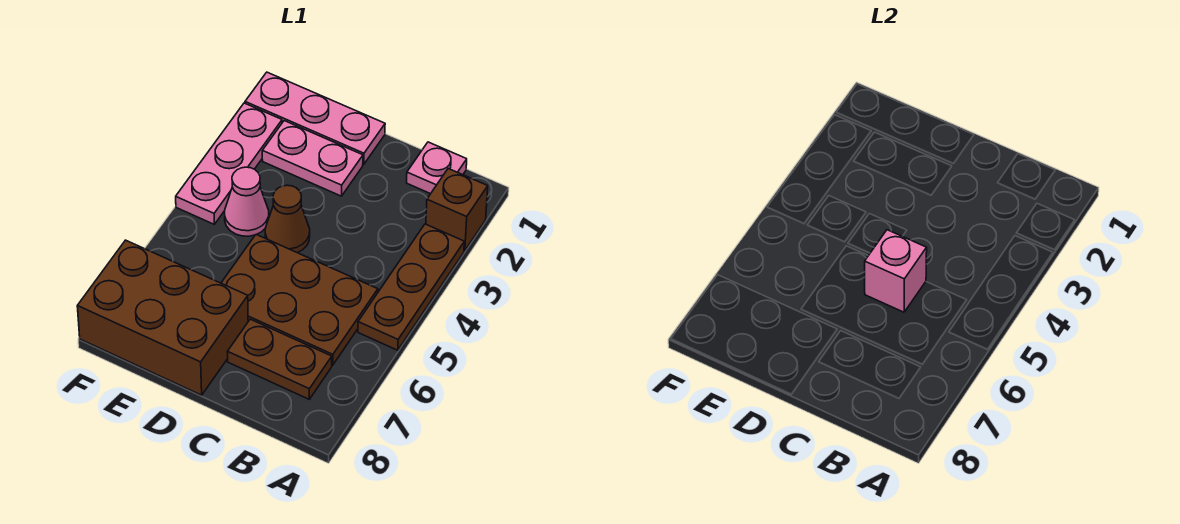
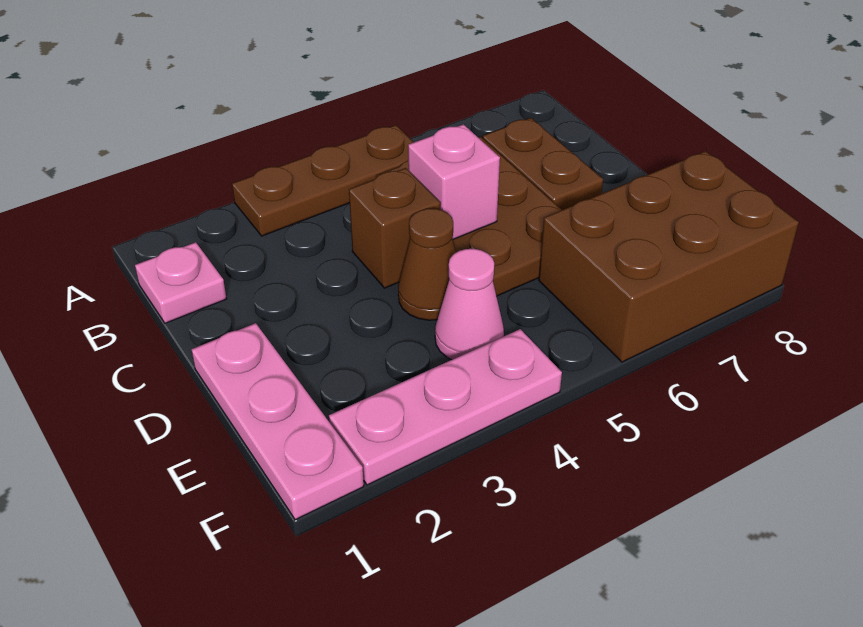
brown 1x1 brick [426,169,488,251] -> brown 1x1 brick moved to [349,168,440,288]
pink 1x2 plate [262,121,363,196] -> none
brown 2x3 brick [77,240,248,395] -> brown 2x3 brick turned to [539,151,799,362]

